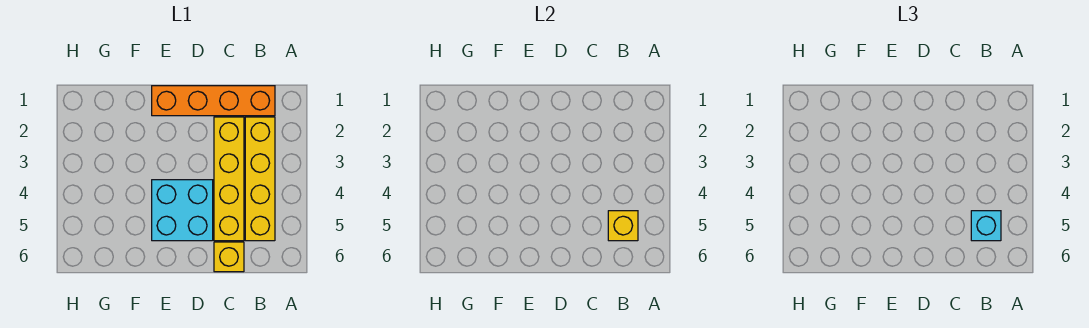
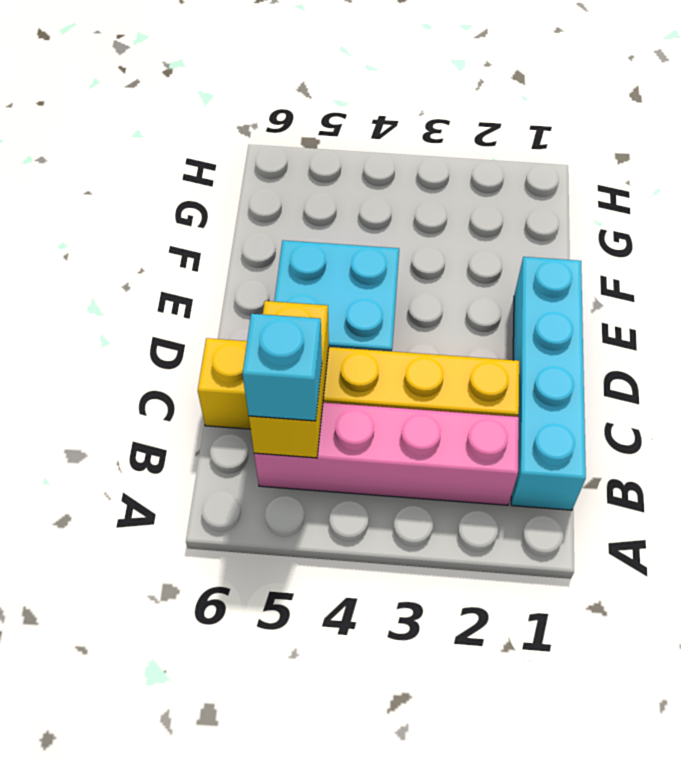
orange 1x4 brick [152,86,275,116] -> cyan 1x4 brick [511,257,586,510]
yellow 1x4 brick [245,117,275,241] -> pink 1x4 brick [254,403,519,505]
yellow 1x1 brick [608,211,638,241] -> yellow 1x2 brick [249,301,329,458]

